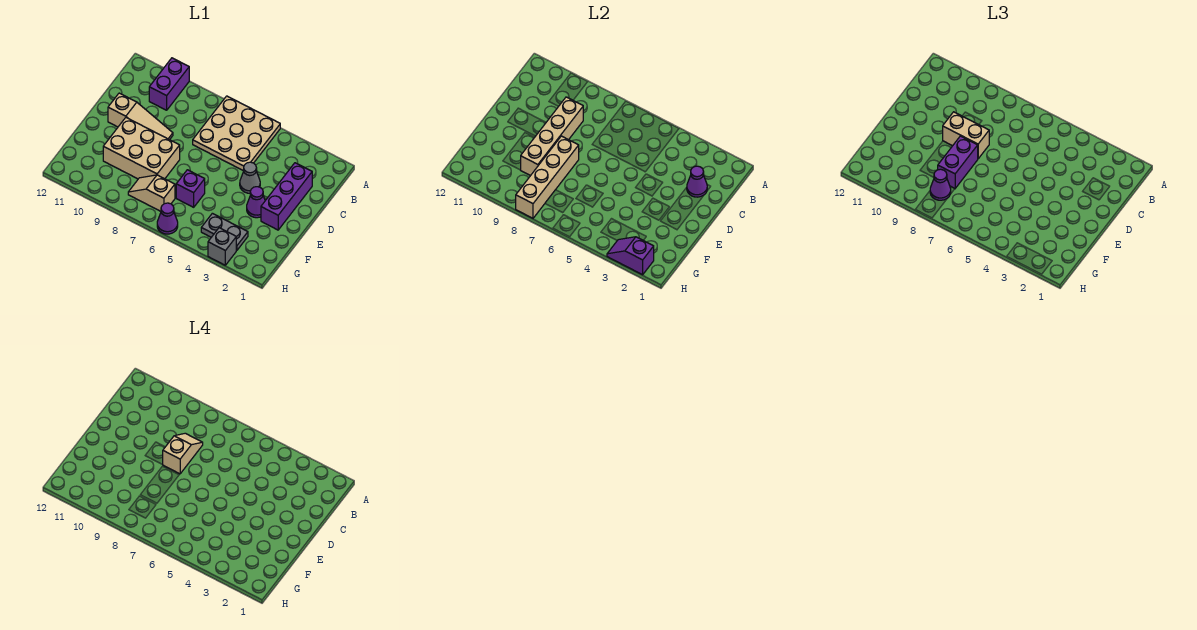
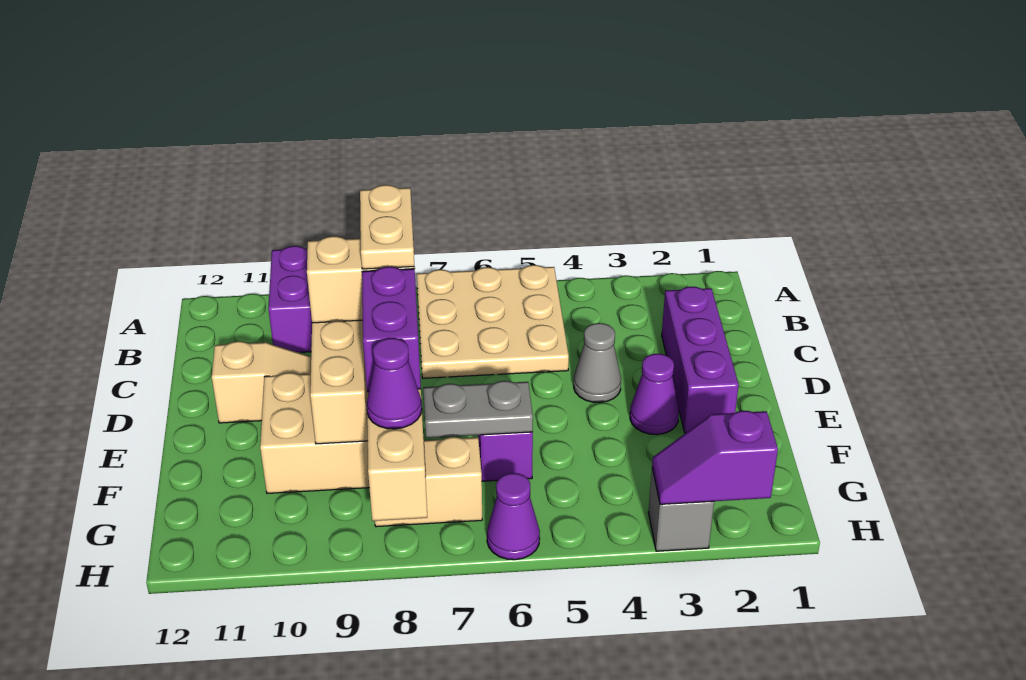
purple 1x1 cone [687,166,707,197] -> none
tan 1x2 slope [163,433,203,474] -> tan 1x2 plate [360,185,414,269]
grey 1x2 plate [201,213,248,250] -> grey 1x2 plate moved to [423,381,533,438]

